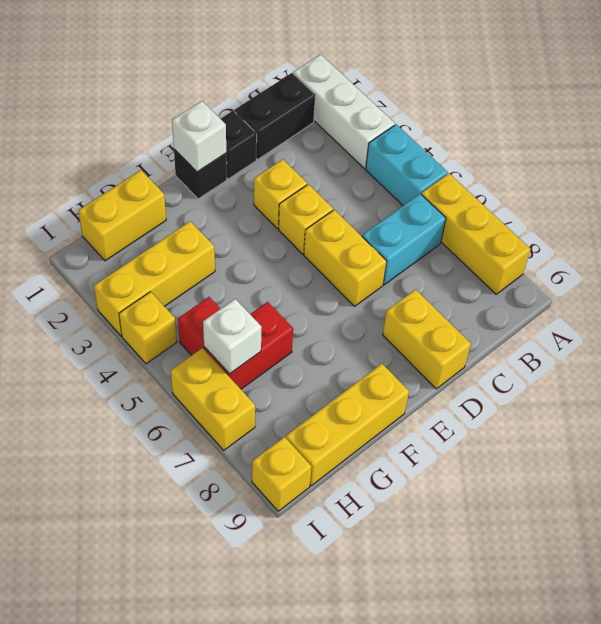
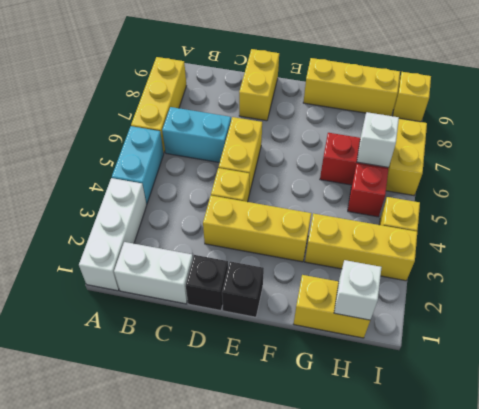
black 1x2 brick [235,73,315,159] -> white 1x2 brick [114,242,193,304]
yellow 1x1 brick [254,159,307,228] -> yellow 1x3 brick [203,196,311,262]
white 1x1 brick [172,101,226,172] -> white 1x1 brick moved to [334,260,382,320]

